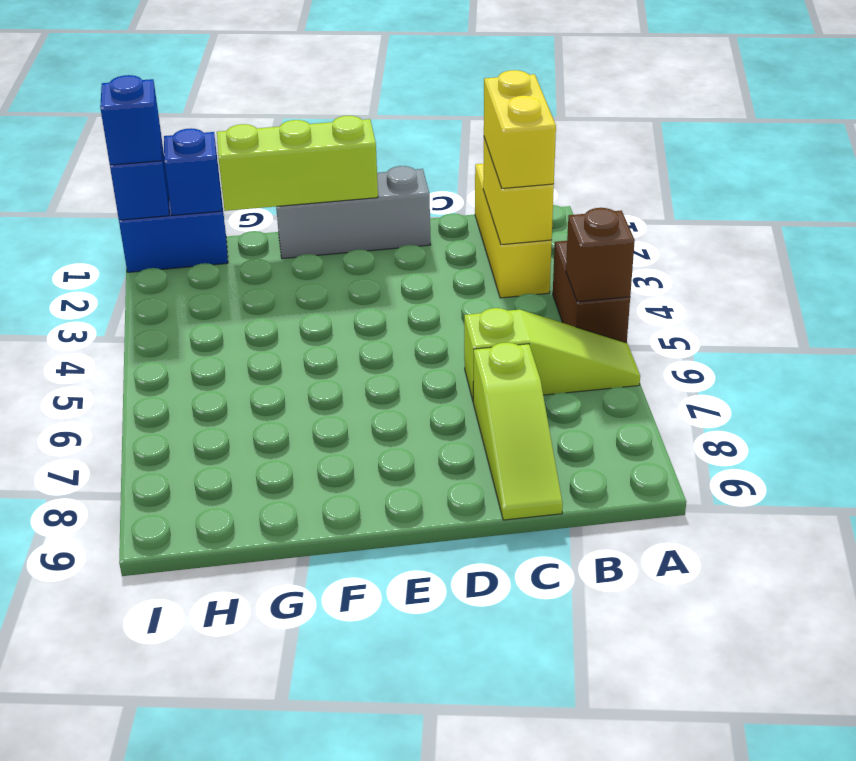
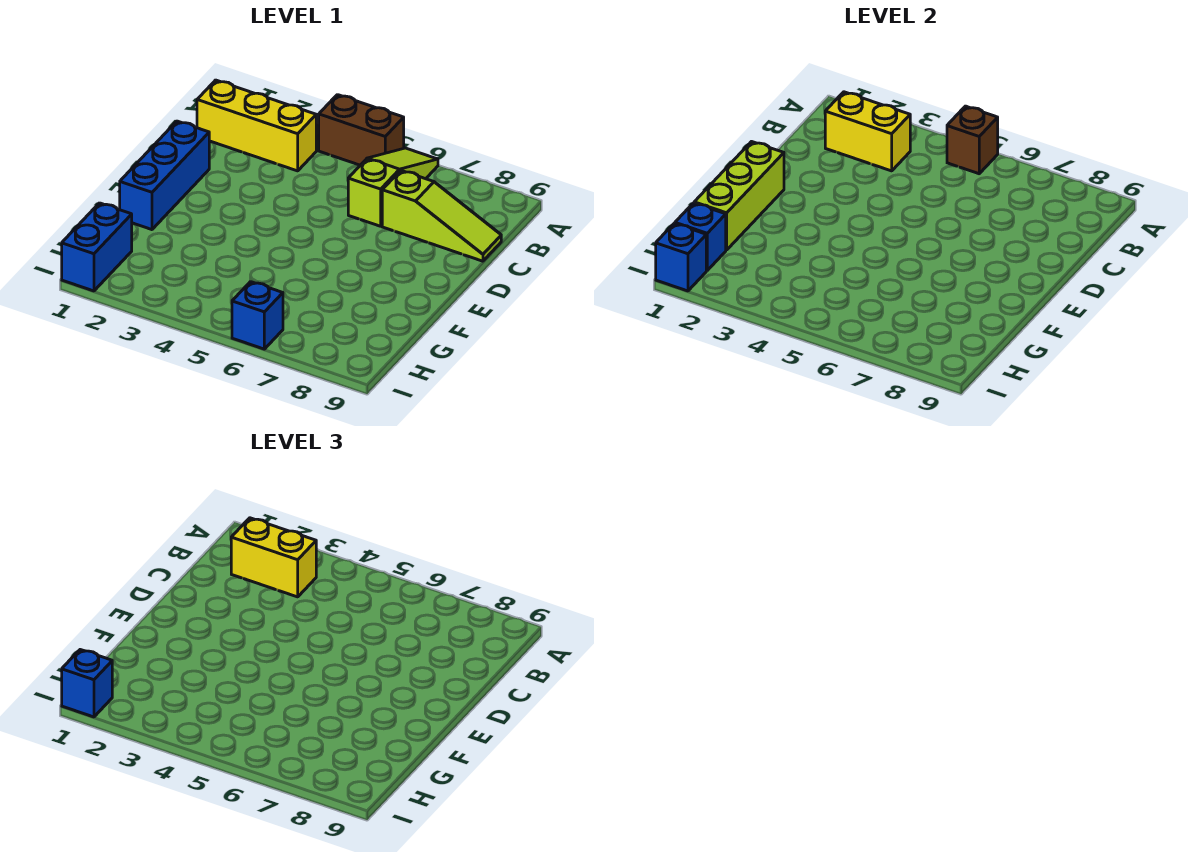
grey 1x3 brick [276,166,431,259] -> blue 1x3 brick [120,121,209,230]
none -> blue 1x1 brick [232,282,283,349]

